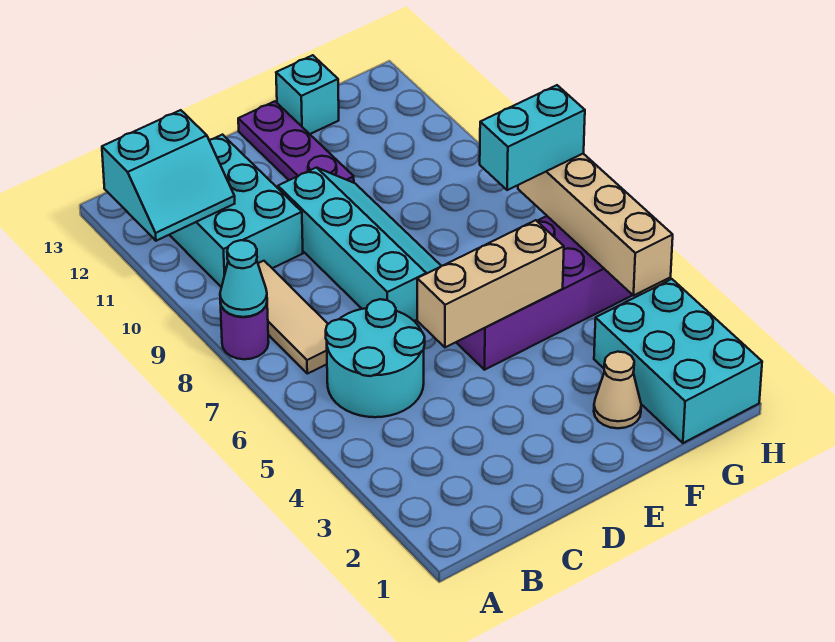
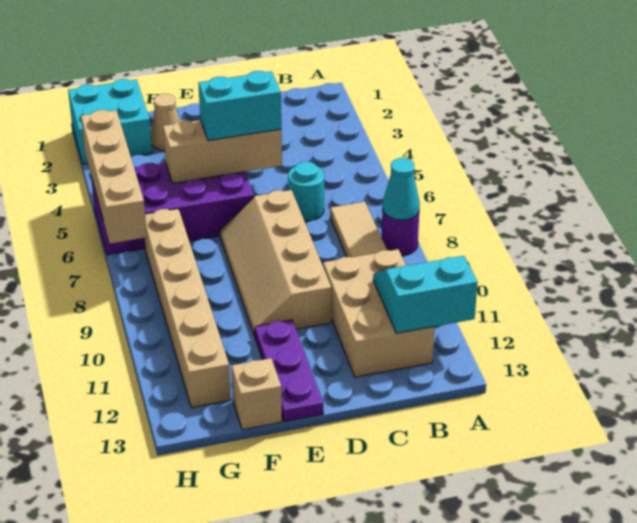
cyan 2x2 round brick [326,299,425,417] -> cyan 1x1 round brick [288,162,324,221]
cyan 2x3 brick [170,135,303,287] -> tan 2x3 brick [323,249,435,377]
cyan 2x4 slope [278,168,441,321] -> tan 2x4 slope [220,190,331,336]
cyan 1x1 brick [276,55,339,134] -> tan 1x1 brick [232,358,282,430]
cyan 2x3 brick [594,279,762,443] -> cyan 2x2 brick [68,79,152,164]
none -> tan 1x6 brick [144,209,231,408]
cyan 1x2 brick [480,85,585,190] -> cyan 1x2 brick moved to [198,71,281,141]

